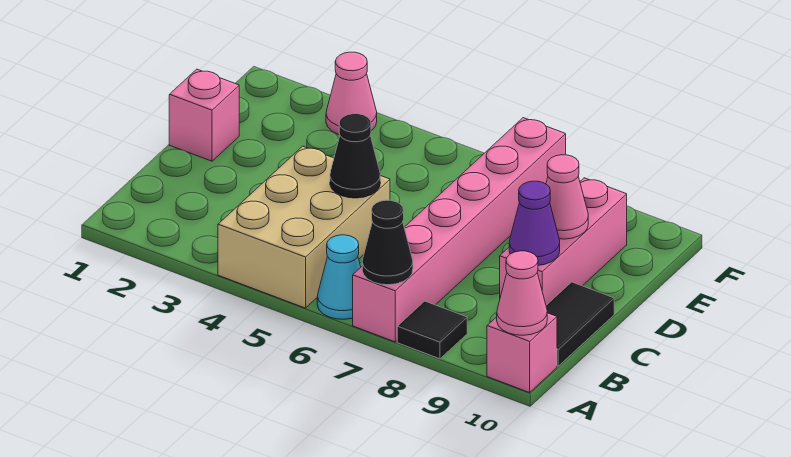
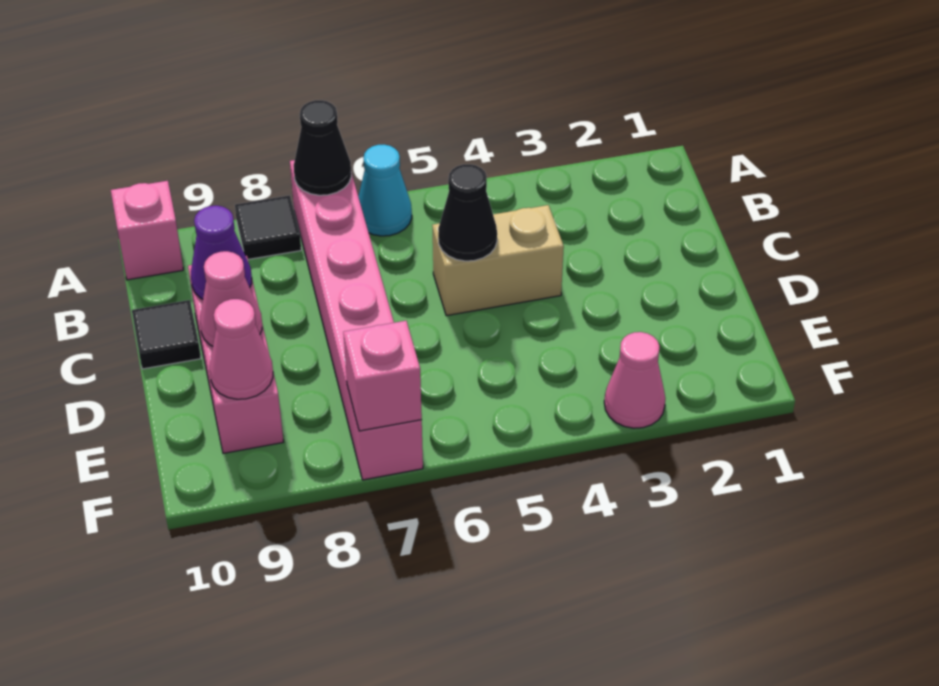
tan 2x3 brick [218,146,390,308] -> tan 1x2 brick [432,205,564,316]
pink 1x1 cone [497,251,547,335] -> pink 1x1 cone moved to [210,299,273,399]
black 1x2 tile [546,282,614,366] -> black 1x1 tile [132,300,201,369]
pink 1x1 brick [169,69,239,161] -> pink 1x1 brick moved to [343,321,422,431]

